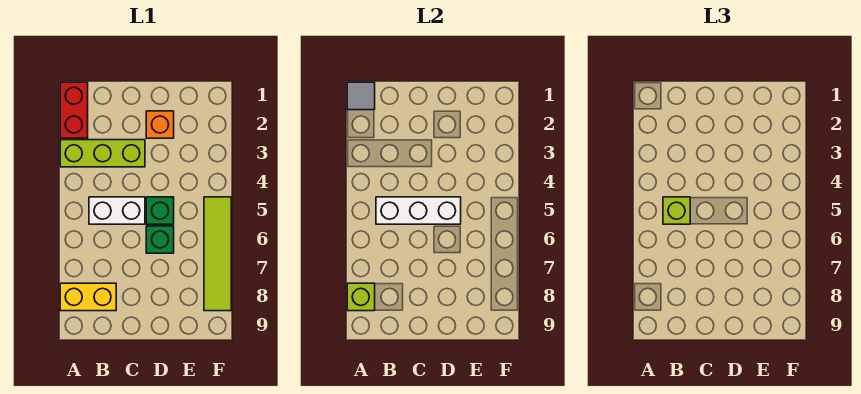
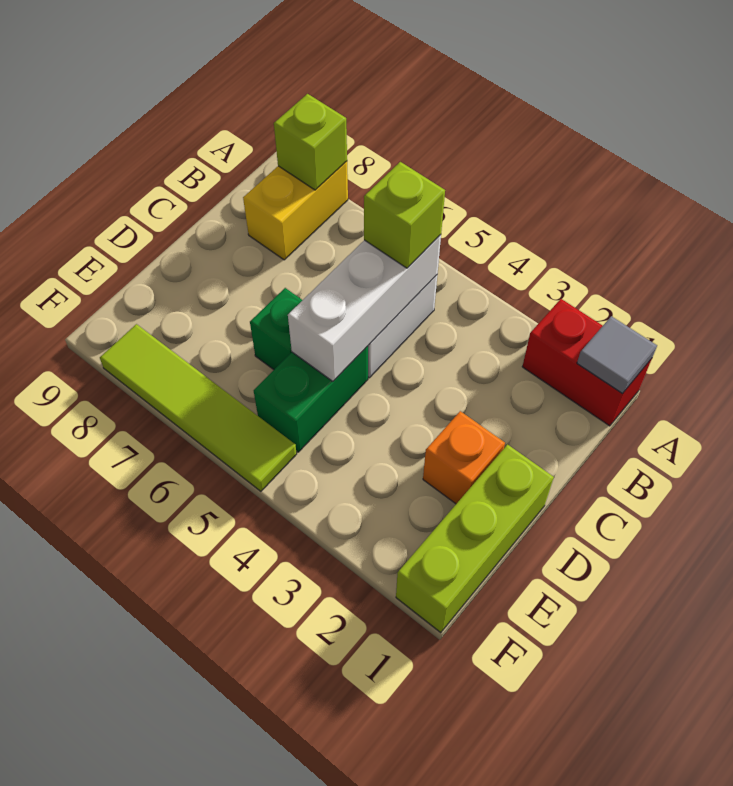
lime 1x3 brick [60,140,145,167] -> lime 1x3 brick moved to [396,445,554,633]
green 1x1 brick [146,197,174,224] -> green 1x2 brick [254,346,368,452]

